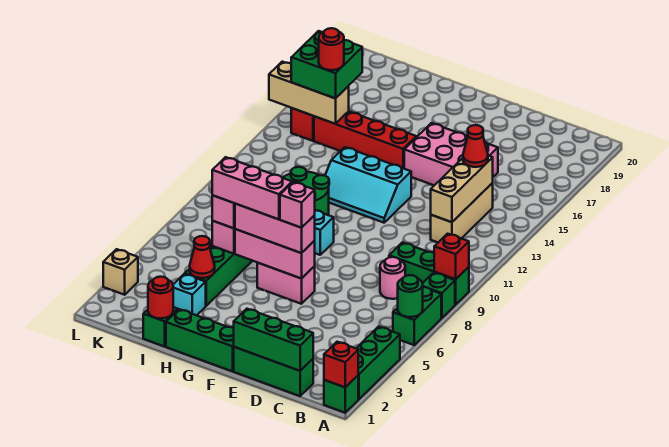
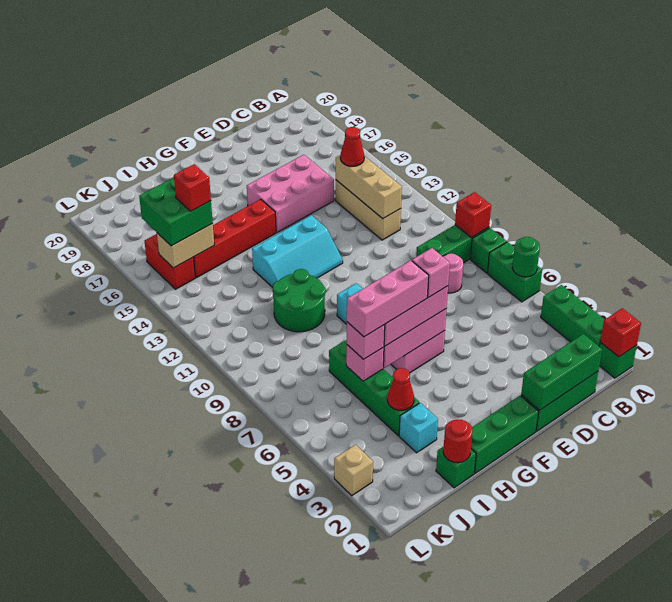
tan 1x3 brick [269,62,349,124] -> tan 1x2 brick [157,224,214,268]
red 1x1 round brick [319,28,344,70] -> red 1x1 brick [174,164,211,211]

